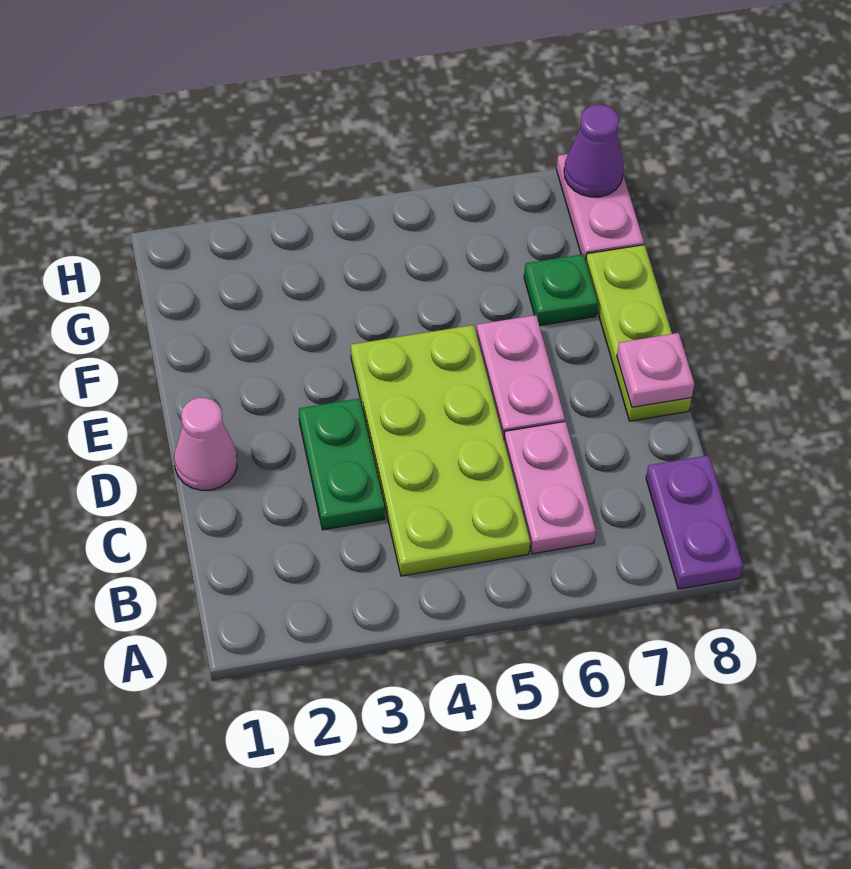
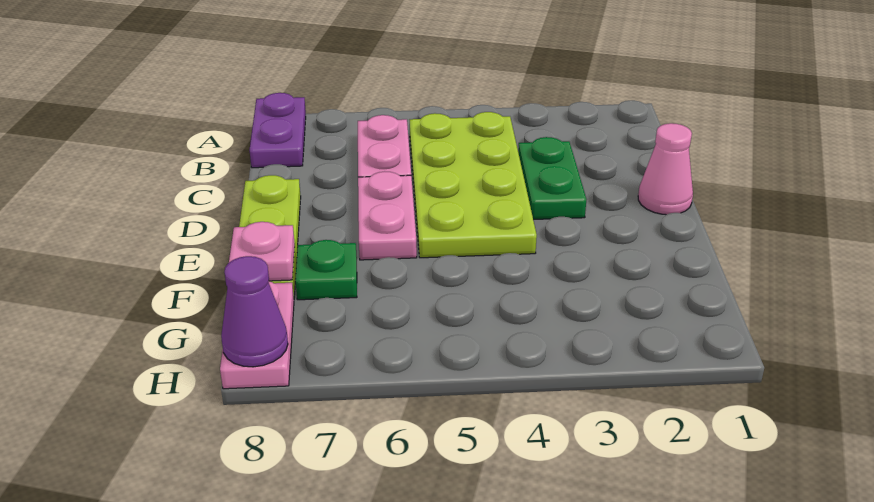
pink 1x1 plate [617,333,694,407] -> pink 1x1 plate moved to [229,222,295,281]

